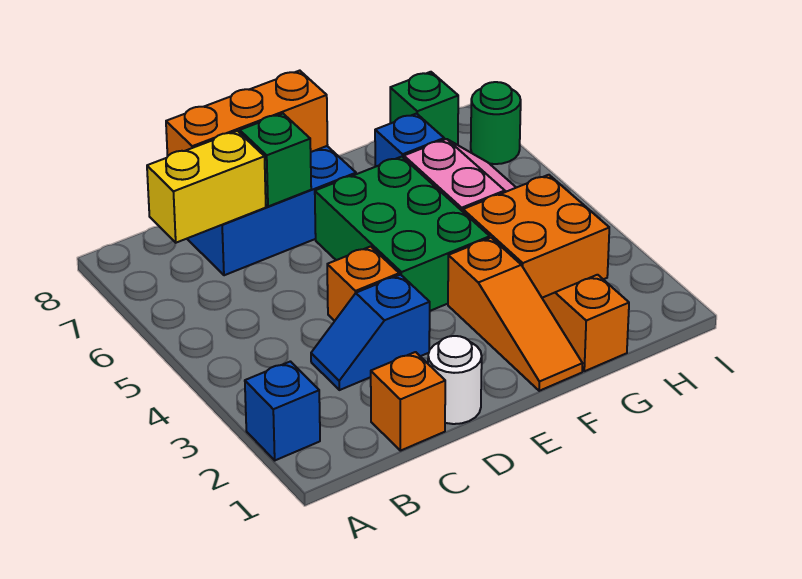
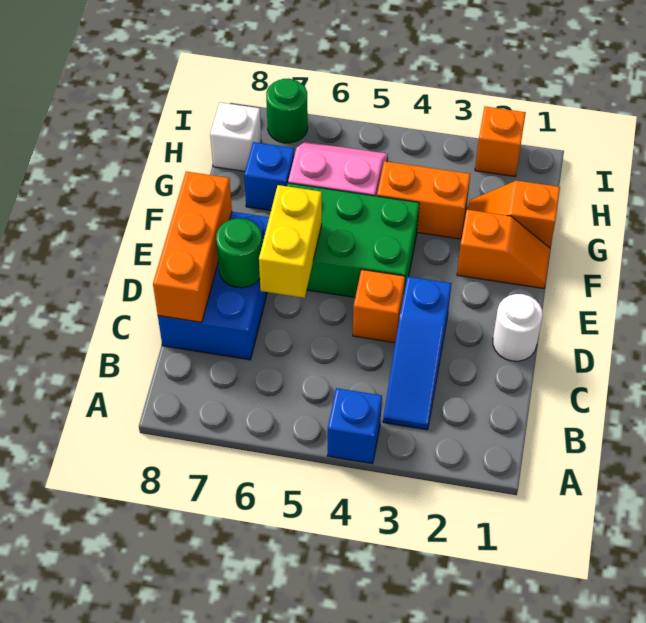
blue 1x1 brick [245,361,320,460] -> blue 1x1 brick moved to [327,388,382,464]
yellow 1x2 brick [147,131,266,243] -> yellow 1x2 brick moved to [259,185,322,298]
orange 1x1 brick [371,352,445,451] -> orange 1x1 brick moved to [475,106,526,176]
blue 1x2 slope [311,275,430,390] -> blue 1x3 slope [383,277,451,430]
green 1x1 brick [240,114,311,207] -> green 1x1 round brick [216,218,262,288]
orange 1x3 slope [448,238,583,391] -> orange 1x2 slope [457,210,550,289]
orange 2x2 brick [463,175,609,298] -> orange 1x2 brick [377,161,470,239]
green 1x1 brick [390,72,458,145] -> white 1x1 brick [210,103,261,171]

